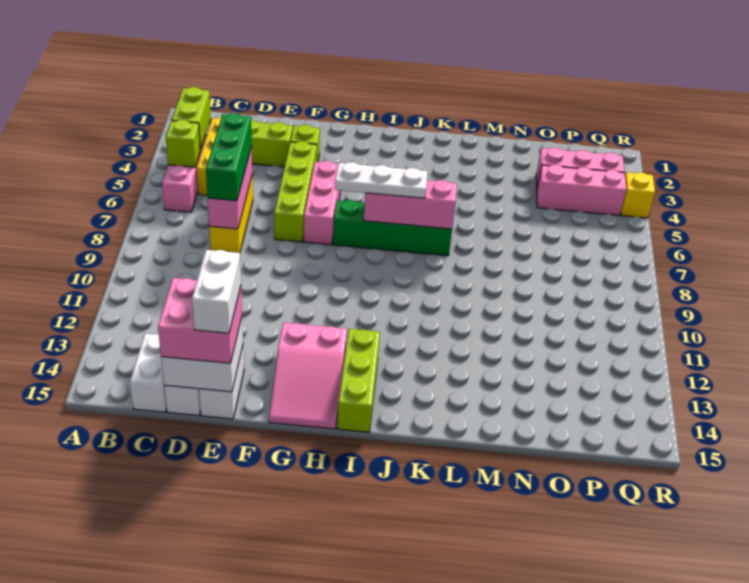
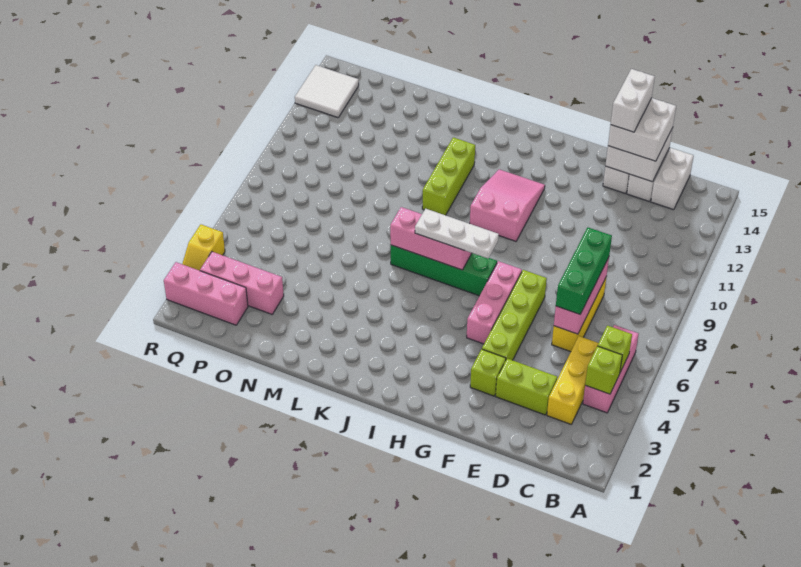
lime 1x2 brick [172,87,211,150] -> lime 1x1 brick [585,346,622,394]
pink 2x2 brick [158,278,242,363] -> white 2x2 brick [608,98,676,161]
pink 2x3 slope [269,323,347,429] -> pink 2x3 slope moved to [470,169,545,241]
lime 1x3 brick [337,329,380,432] -> lime 1x3 brick moved to [422,137,475,215]
pink 1x3 brick [537,165,626,215] -> pink 1x3 brick moved to [164,262,248,325]
none -> white 2x2 tile [295,65,359,118]

